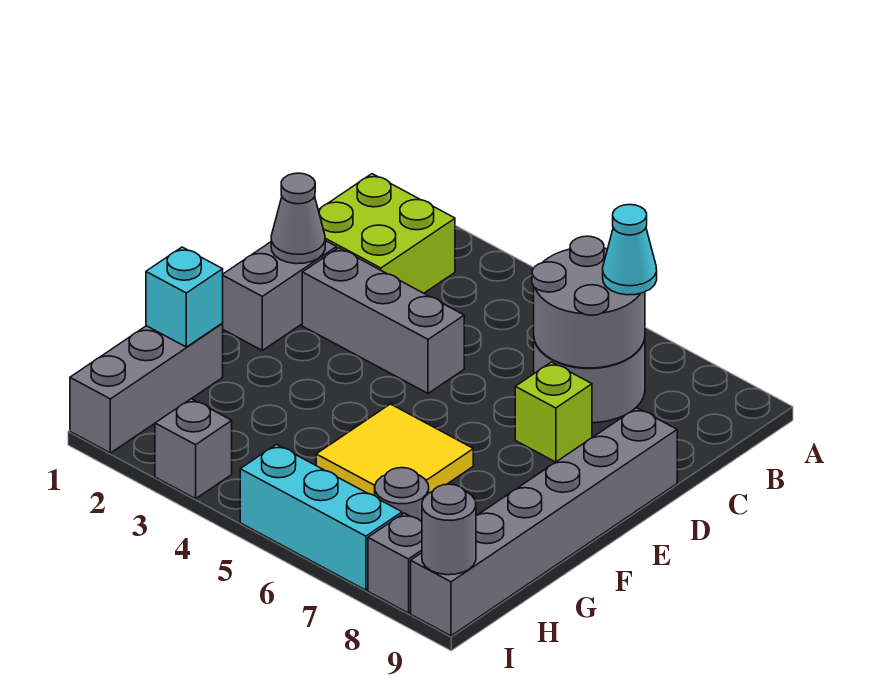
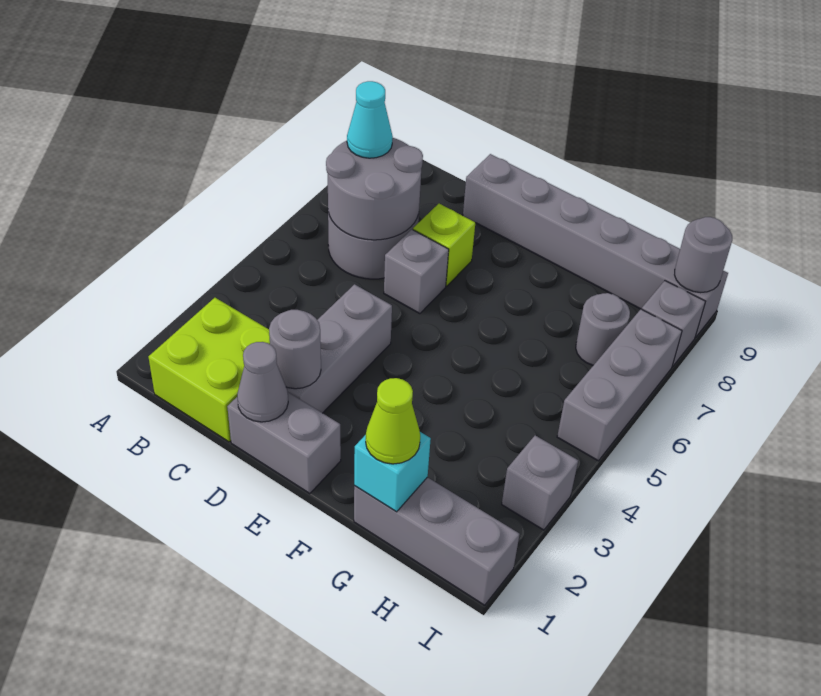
none -> grey 1x1 round brick [269,310,321,389]
none -> grey 1x1 brick [384,230,449,314]
yellow 2x2 tile [316,404,473,495] -> none
none -> lime 1x1 cone [366,378,420,464]
cyan 1x3 brick [240,445,402,590] -> grey 1x3 brick [557,309,682,461]

